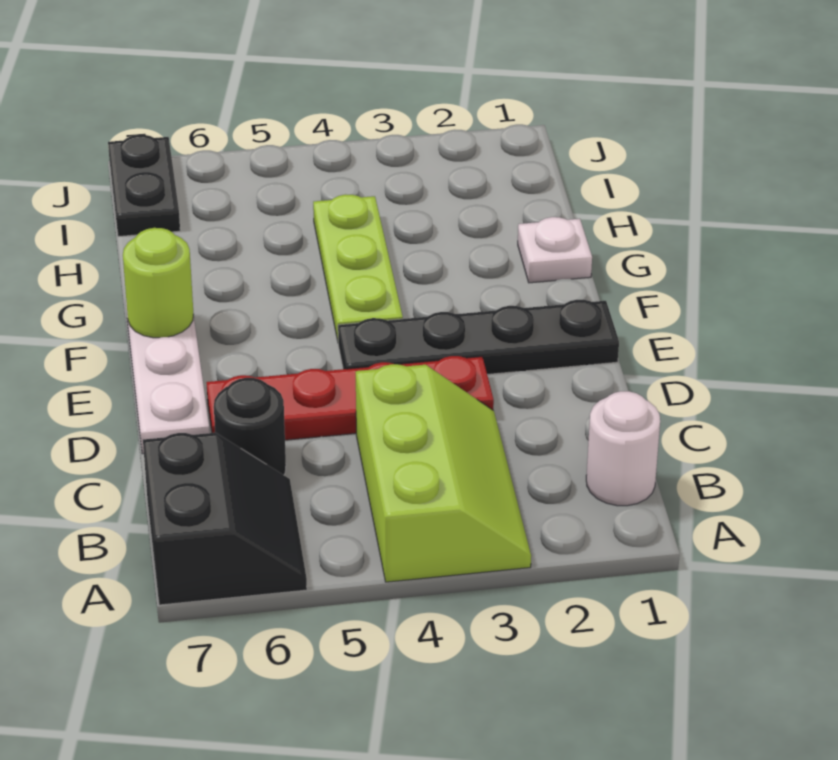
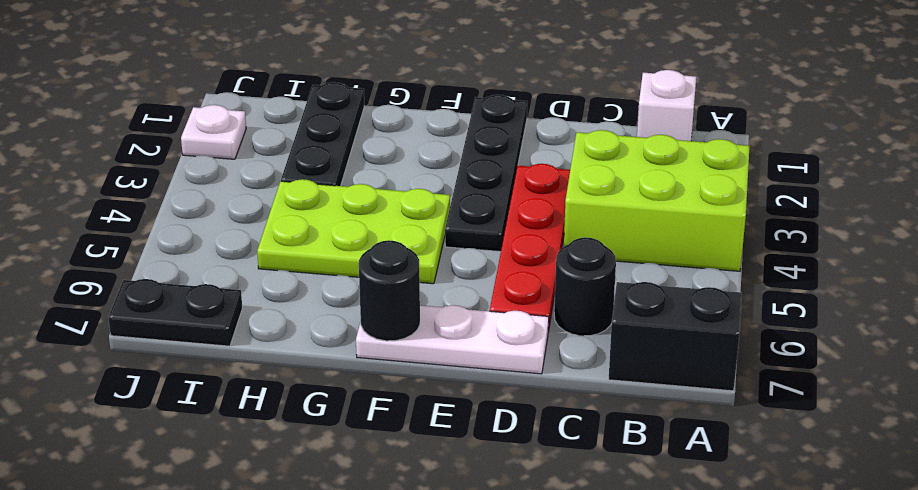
lime 2x3 slope [356,364,531,582] -> lime 2x3 brick [564,130,750,271]
white 1x1 round brick [586,391,660,506] -> white 1x1 brick [637,70,696,141]
lime 1x3 plate [313,194,403,341] -> lime 2x3 plate [257,179,450,284]
lime 1x1 round brick [123,228,194,338] -> black 1x1 round brick [359,240,420,341]
white 1x1 plate [518,217,592,283] -> white 1x1 plate moved to [181,105,246,159]
none -> black 1x3 plate [281,82,364,186]

